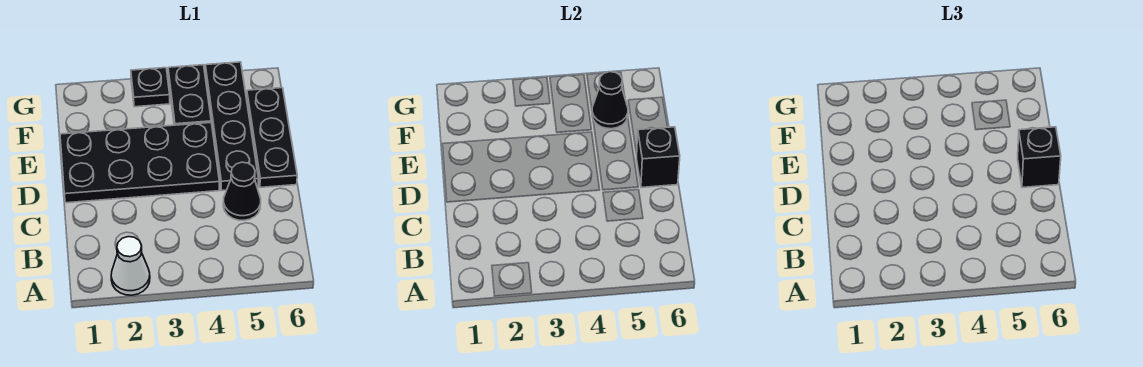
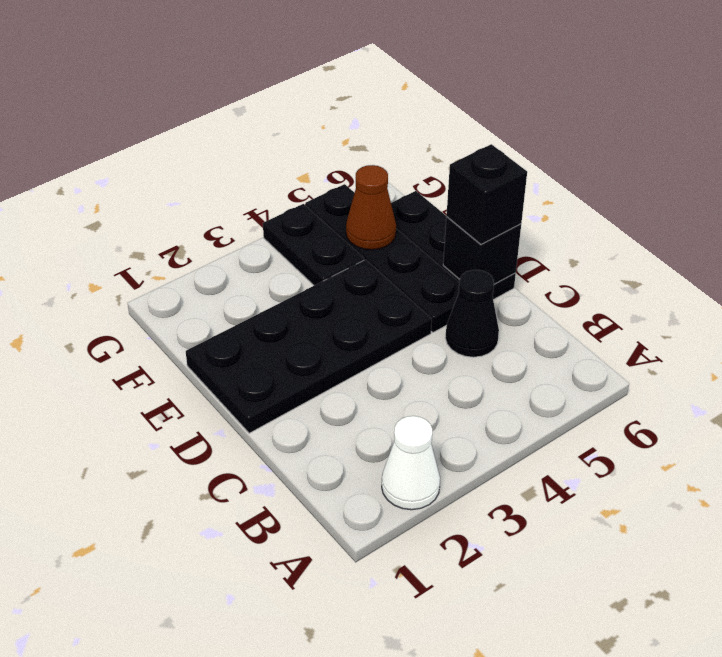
black 1x1 cone [592,72,628,129] -> brown 1x1 cone [346,165,396,250]
black 1x1 plate [131,68,170,107] -> none

